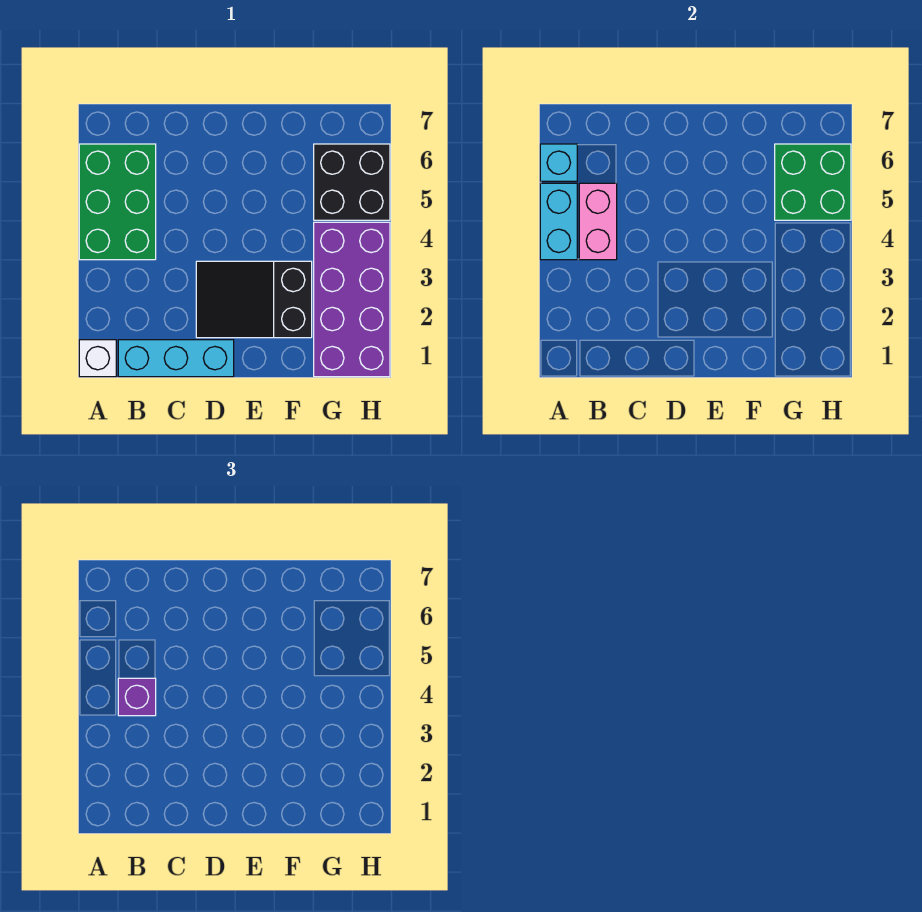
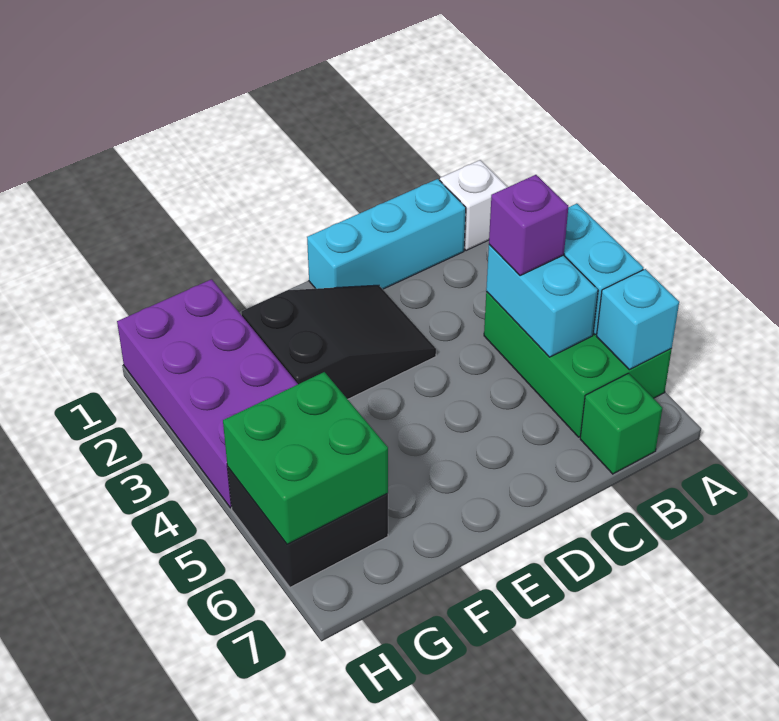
pink 1x2 brick [579,183,617,260] -> cyan 1x2 brick [486,245,598,357]
none -> green 1x1 brick [580,373,662,474]

